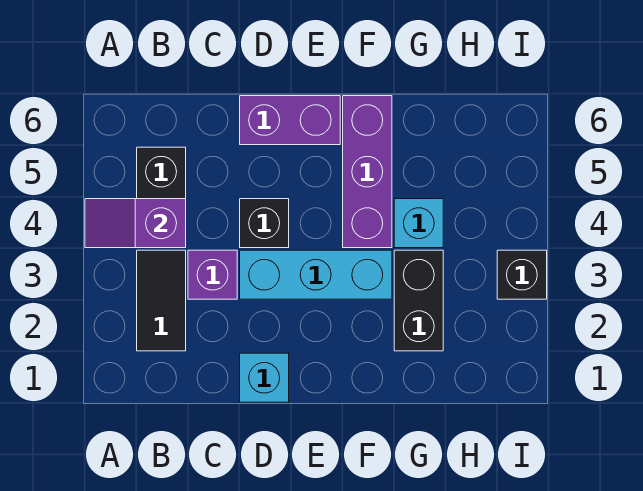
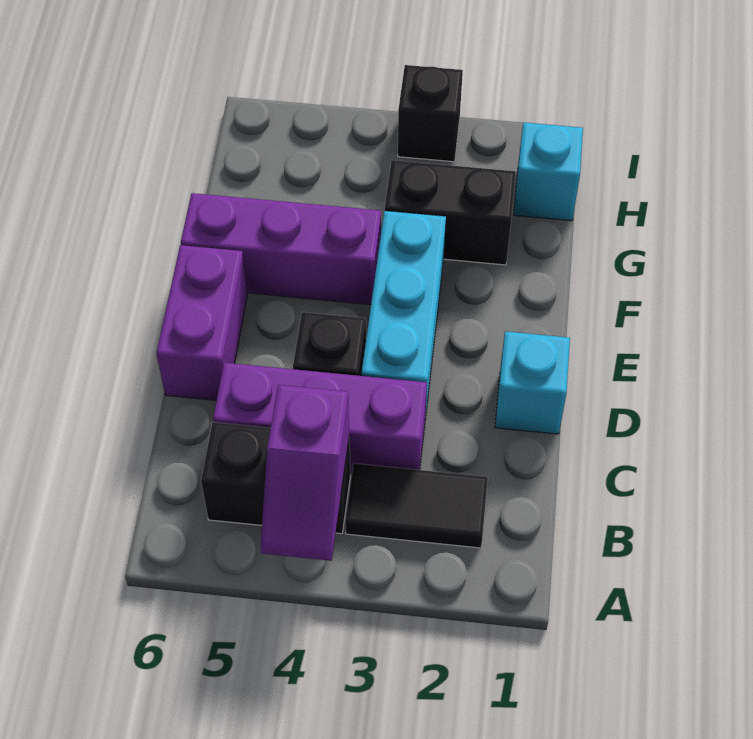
purple 1x1 brick [188,250,237,299] -> purple 1x3 brick [213,363,427,473]
cyan 1x1 brick [394,199,443,248] -> cyan 1x1 brick moved to [514,122,583,221]

